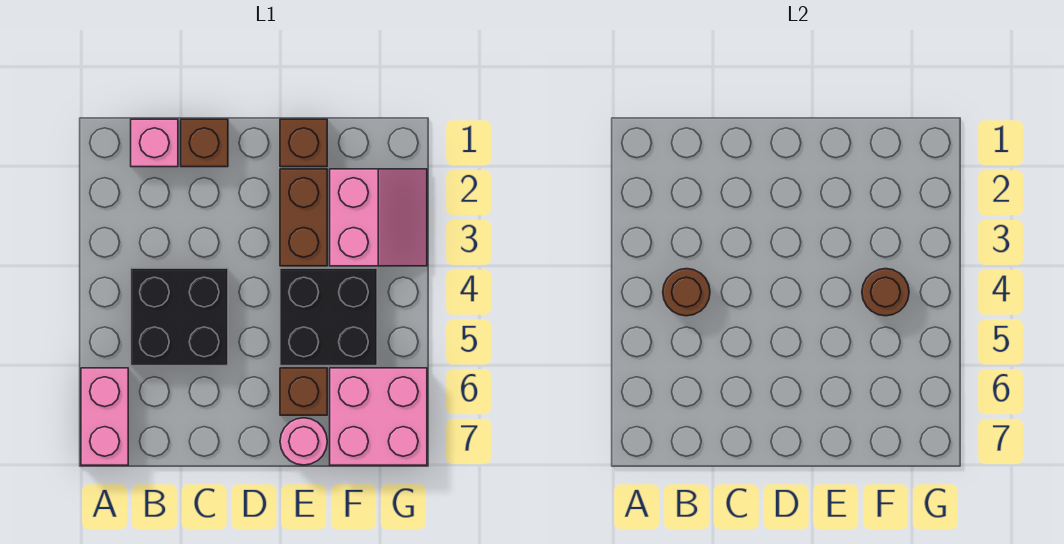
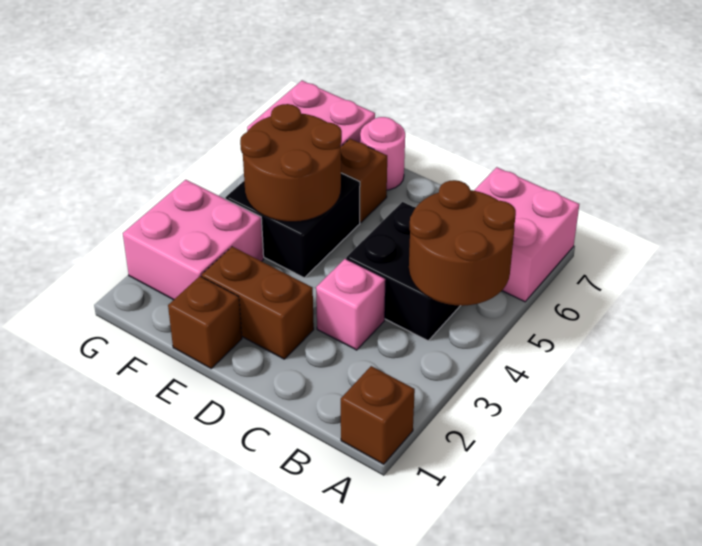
pink 1x2 brick [81,368,128,465] -> pink 2x2 brick [474,167,579,302]
pink 1x1 brick [131,119,178,167] -> pink 1x1 brick moved to [316,259,385,350]
brown 1x1 round brick [663,269,710,316] -> brown 2x2 round brick [409,180,516,306]
brown 1x1 brick [181,119,228,167] -> brown 1x1 brick moved to [341,366,415,464]
brown 1x2 brick [280,169,327,266] -> brown 1x2 brick turned to [202,247,314,359]
pink 2x2 slope [330,169,427,266] -> pink 2x2 brick [123,180,264,300]
brown 1x1 round brick [862,269,909,316] -> brown 2x2 round brick [240,104,342,222]

